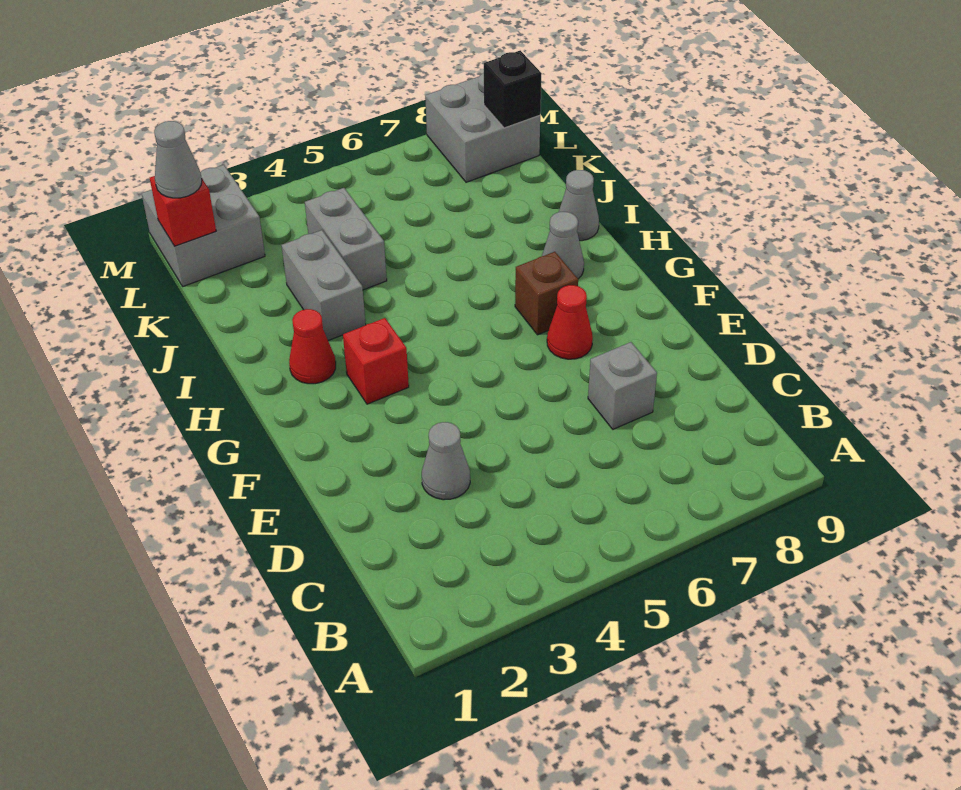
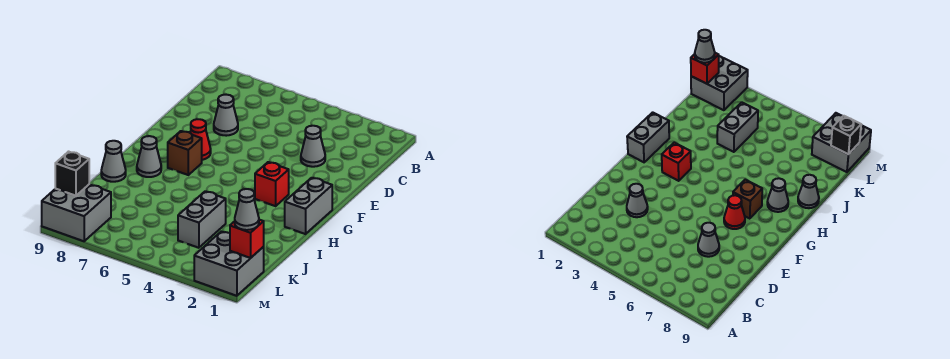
grey 1x1 brick [588,342,657,429] -> grey 1x1 cone [214,95,238,136]
red 1x1 cone [289,309,336,384] -> none
grey 1x2 brick [282,230,366,341] -> grey 1x2 brick moved to [285,178,332,234]

